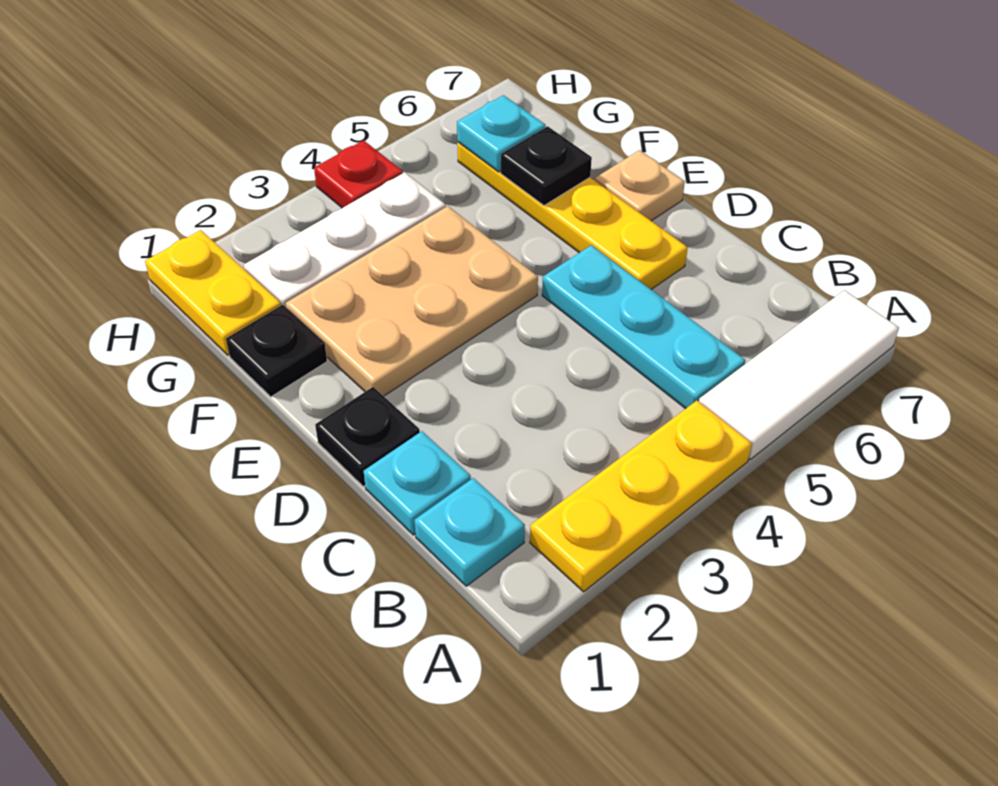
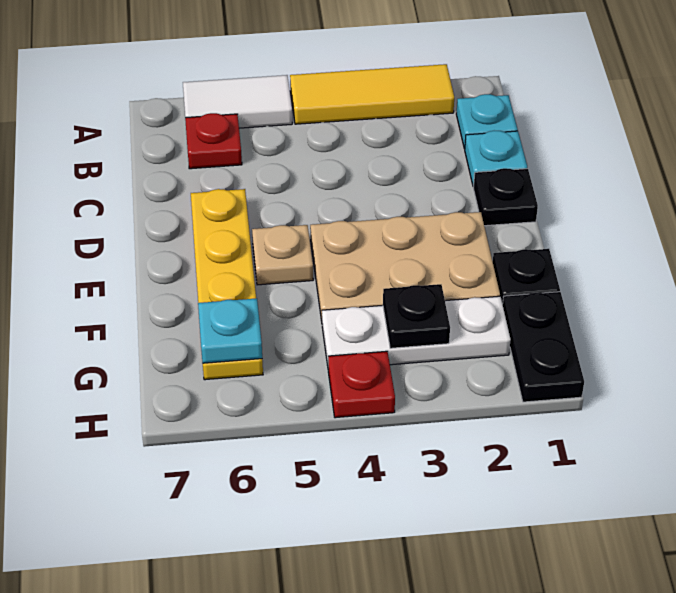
yellow 1x3 plate [530,401,752,592] -> yellow 1x3 tile [290,64,454,124]
white 1x3 tile [699,290,899,459] -> white 1x2 tile [183,75,292,128]
cyan 1x3 plate [542,245,746,409] -> none
none -> red 1x1 plate [185,113,242,169]
tan 1x1 plate [595,150,685,221] -> tan 1x1 plate moved to [252,225,313,285]
black 1x1 plate [501,126,592,206] -> black 1x1 plate moved to [383,284,450,348]
yellow 1x2 plate [145,230,281,355] -> black 1x2 plate [503,292,584,402]

